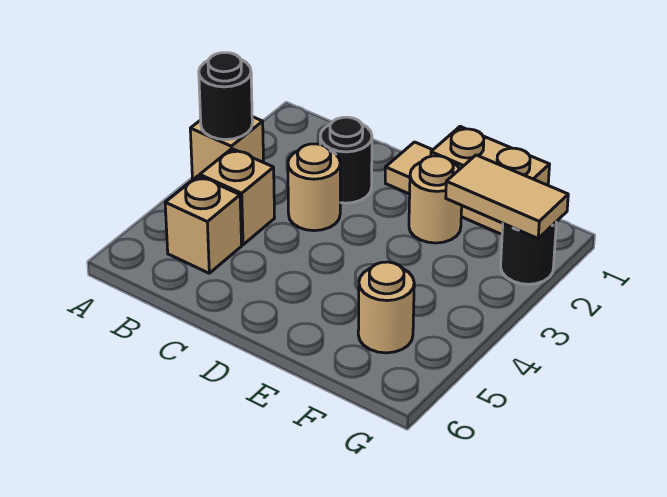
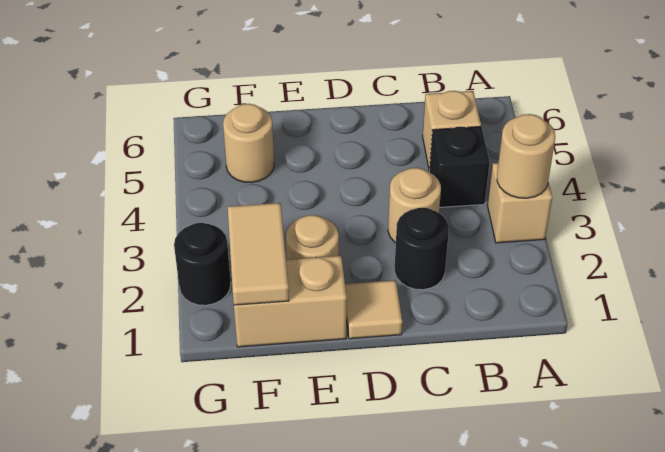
black 1x1 round brick [199,53,252,140] -> tan 1x1 round brick [497,114,555,198]
tan 1x1 brick [200,149,275,245] -> black 1x1 brick [429,126,490,207]
tan 1x2 tile [446,155,568,238] -> tan 1x2 tile turned to [228,203,289,305]

